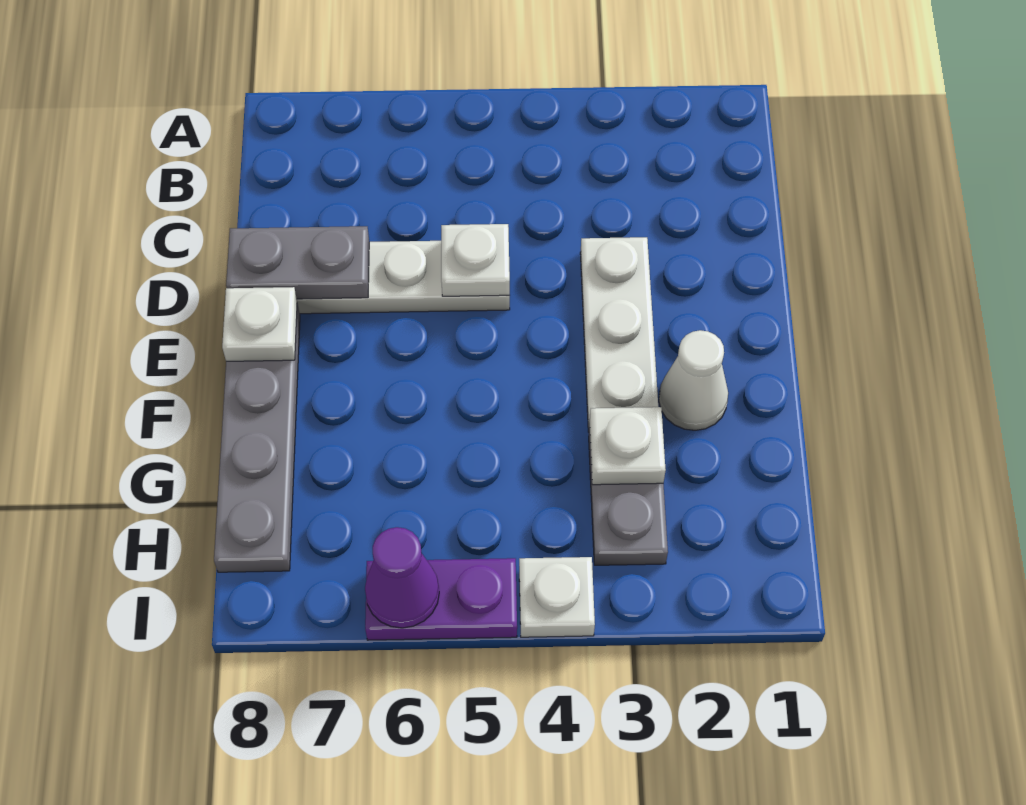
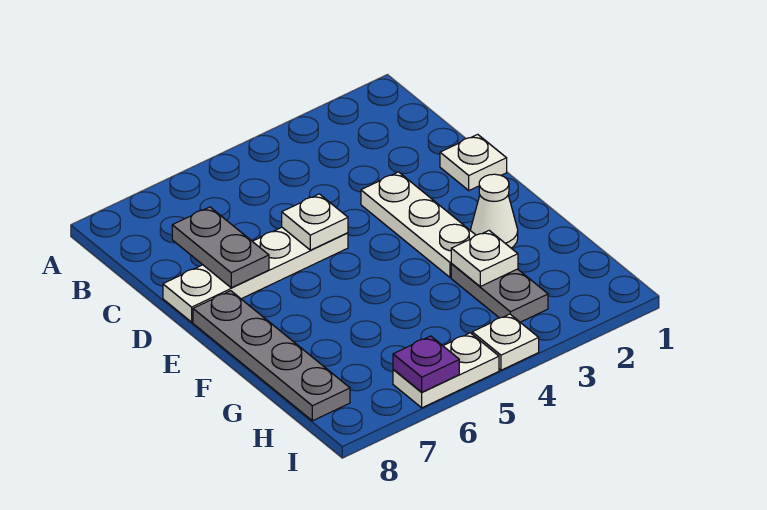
grey 1x2 plate [226,226,369,299] -> grey 1x2 plate turned to [172,207,269,288]
white 1x1 plate [222,287,297,361] -> white 1x1 plate moved to [440,134,507,190]
purple 1x2 plate [365,558,517,640] -> white 1x2 plate [393,333,499,408]
purple 1x1 cone [365,527,439,628] -> purple 1x1 plate [393,336,459,392]

